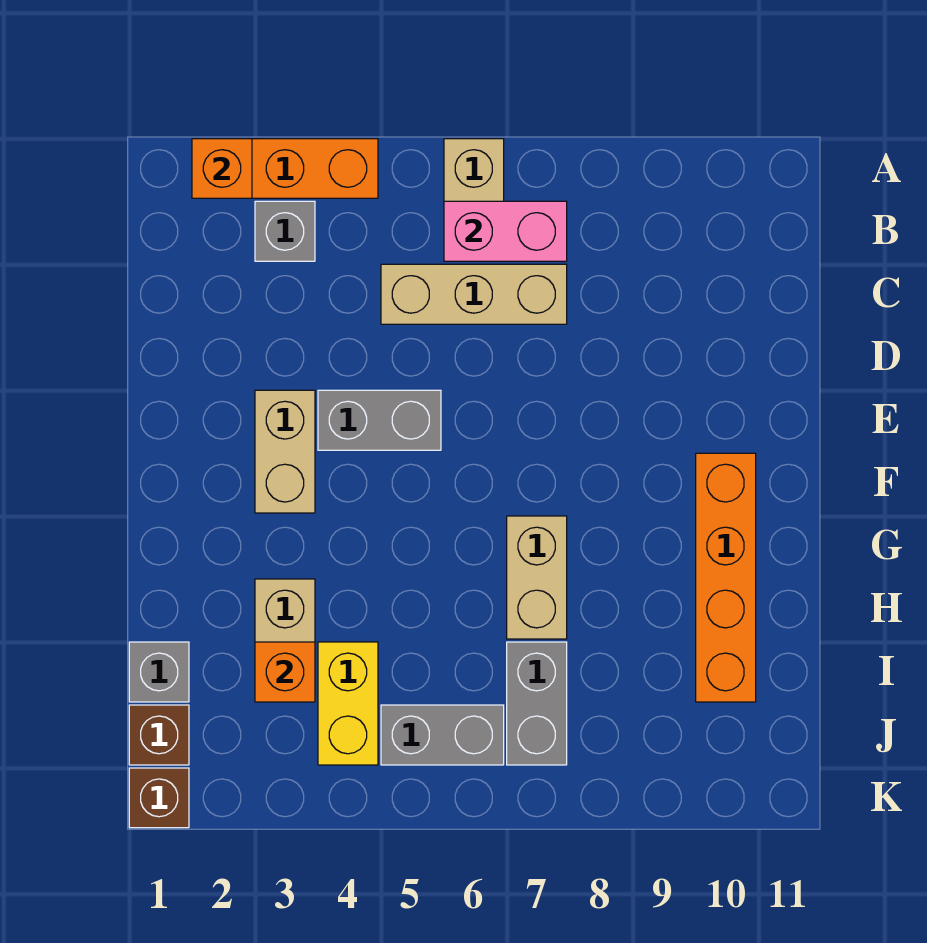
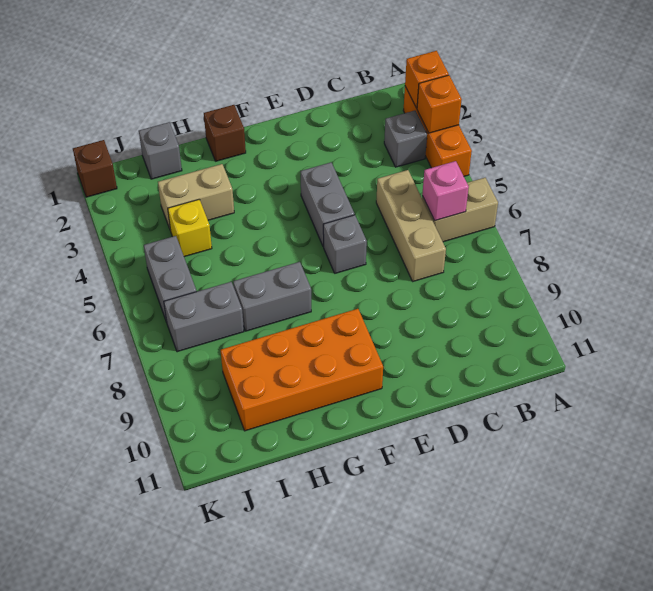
pink 1x2 brick [444,201,567,261] -> pink 1x1 brick [422,161,469,221]
tan 1x2 brick [255,390,315,513] -> none
none -> grey 1x1 brick [323,215,367,273]
orange 1x4 brick [696,453,756,702] -> orange 2x4 brick [221,309,383,431]
tan 1x2 brick [507,516,567,639] -> grey 1x2 brick [233,262,311,331]
orange 1x1 brick [255,642,315,702] -> orange 1x1 brick moved to [417,75,462,133]
yellow 1x2 brick [318,642,378,765] -> yellow 1x1 brick [168,199,212,257]
brown 1x1 brick [129,705,189,765] -> brown 1x1 brick moved to [204,105,246,161]

